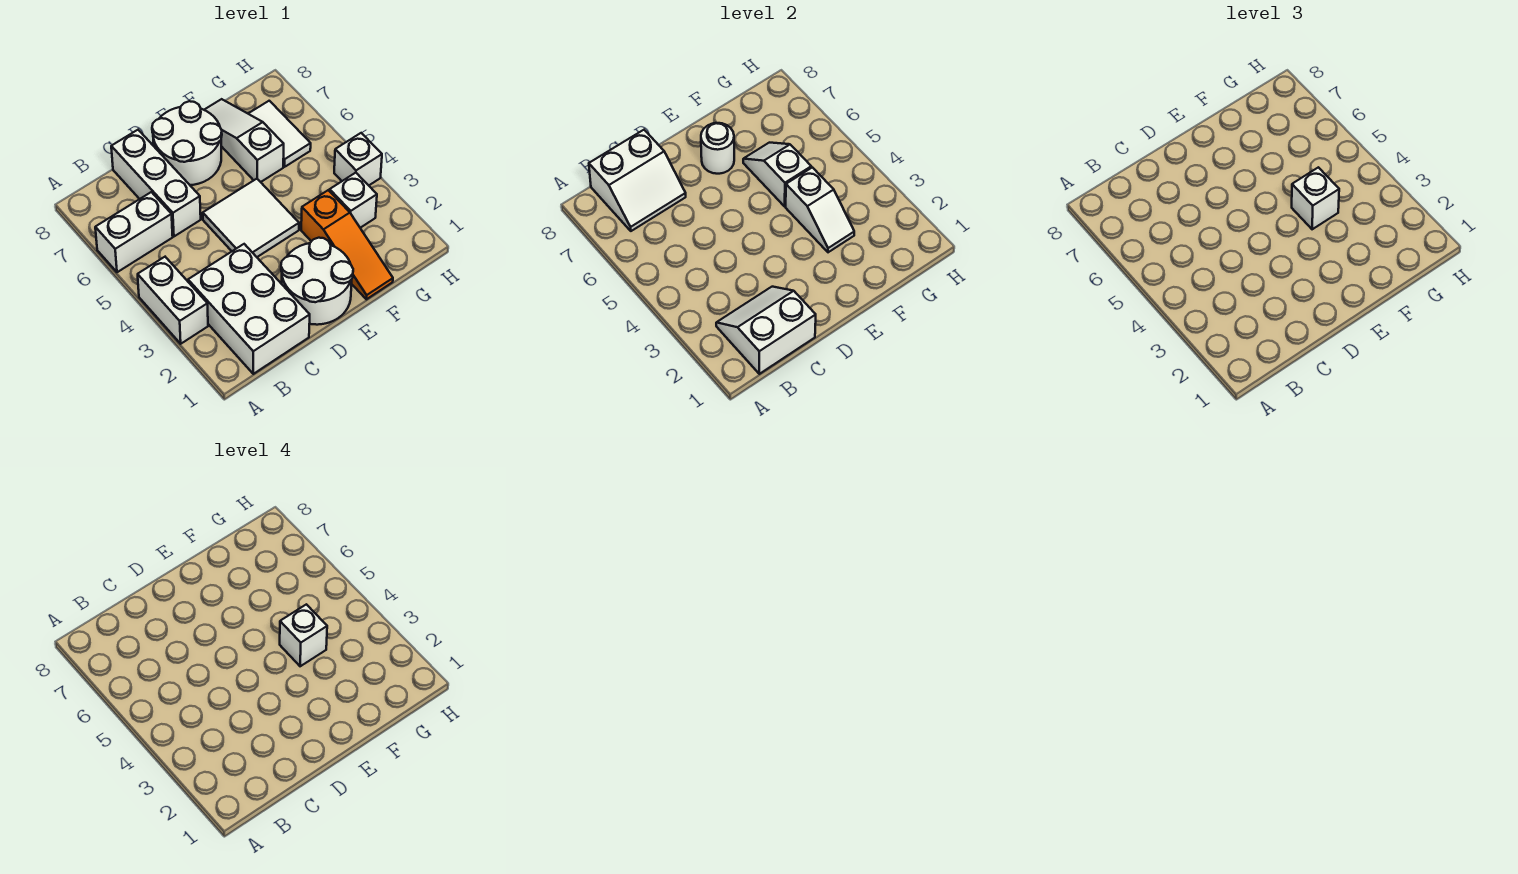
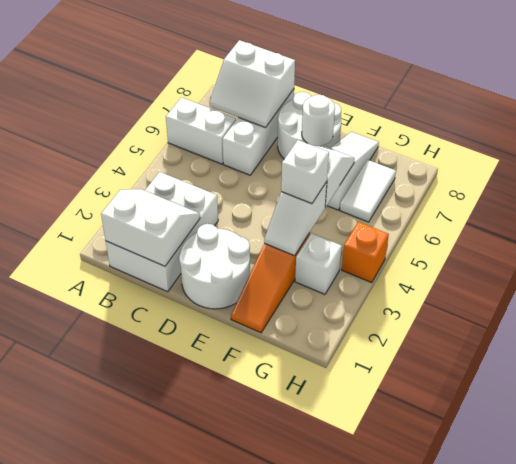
white 1x2 brick [138,257,208,344] -> none
white 2x2 tile [203,179,299,257] -> none
white 1x1 brick [280,604,327,666] -> none
white 1x1 brick [334,133,382,185] -> orange 1x1 brick [342,222,389,282]

